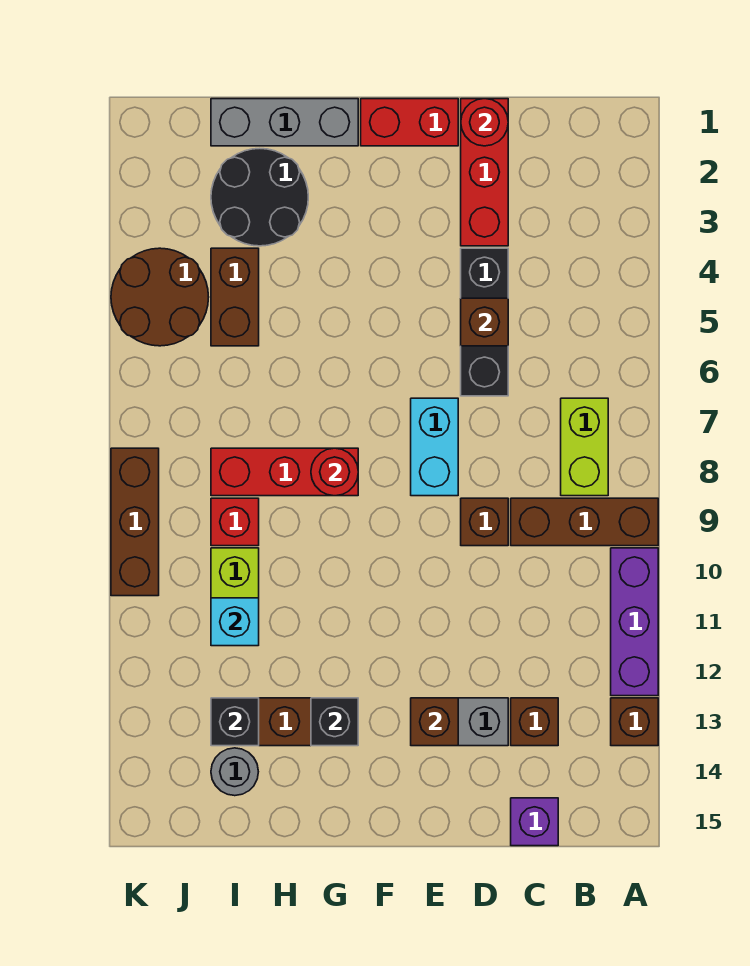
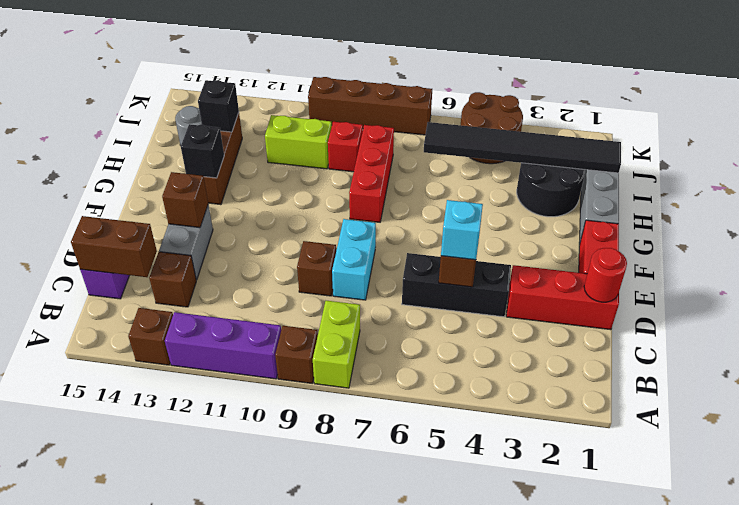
brown 1x3 brick [511,498,658,546] -> brown 1x1 brick [275,326,318,383]
lime 1x2 brick [561,398,608,496] -> lime 1x2 brick turned to [313,301,360,388]
cyan 1x2 brick [411,398,458,496] -> cyan 1x2 brick turned to [332,219,376,300]
red 1x1 round brick [311,448,358,496] -> none
none -> black 1x6 tile [424,122,621,173]
brown 1x2 brick [211,248,259,346] -> brown 1x2 brick moved to [71,216,157,277]
cyan 1x1 brick [211,598,259,646] -> cyan 1x1 brick moved to [441,200,483,260]
brown 1x3 brick [111,448,159,596] -> brown 1x4 brick [308,77,432,135]

